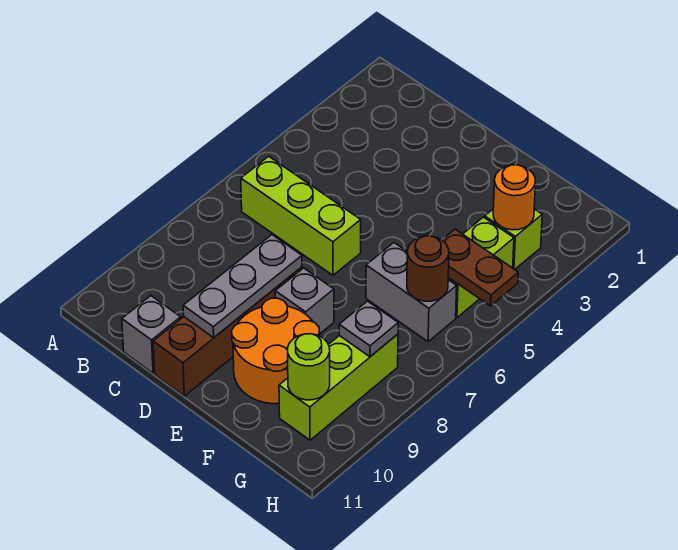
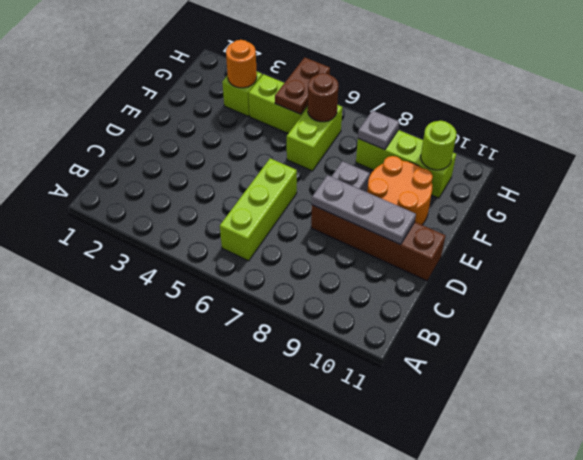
grey 1x1 brick [122,296,181,373] -> none
grey 1x2 brick [366,243,457,342] -> lime 1x2 brick [287,105,342,171]

